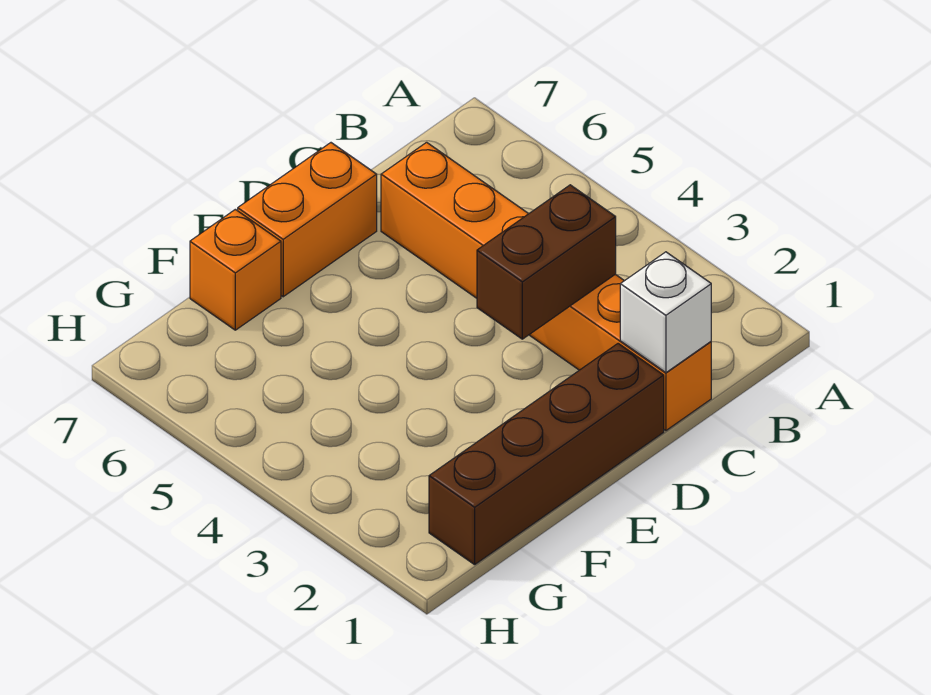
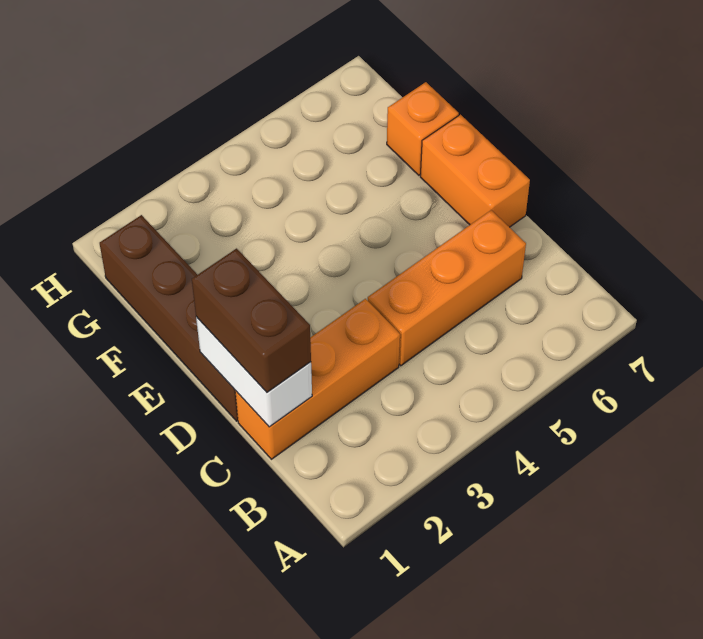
white 1x1 brick [620,252,711,373] -> white 1x2 brick [196,317,312,427]
brown 1x2 brick [477,185,616,339] -> brown 1x2 brick moved to [192,249,311,392]

